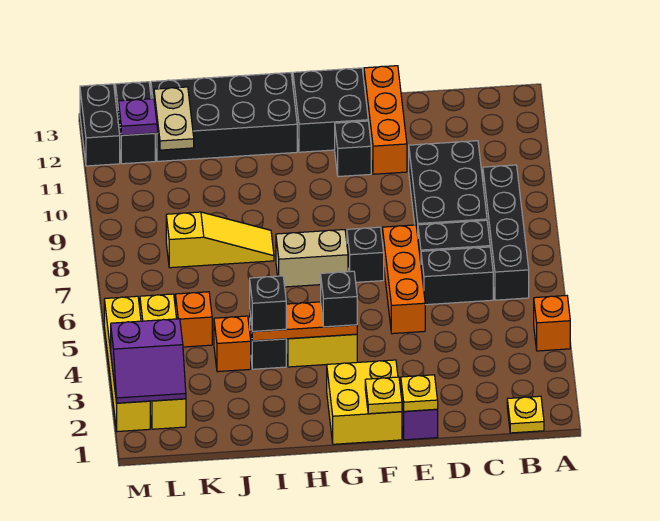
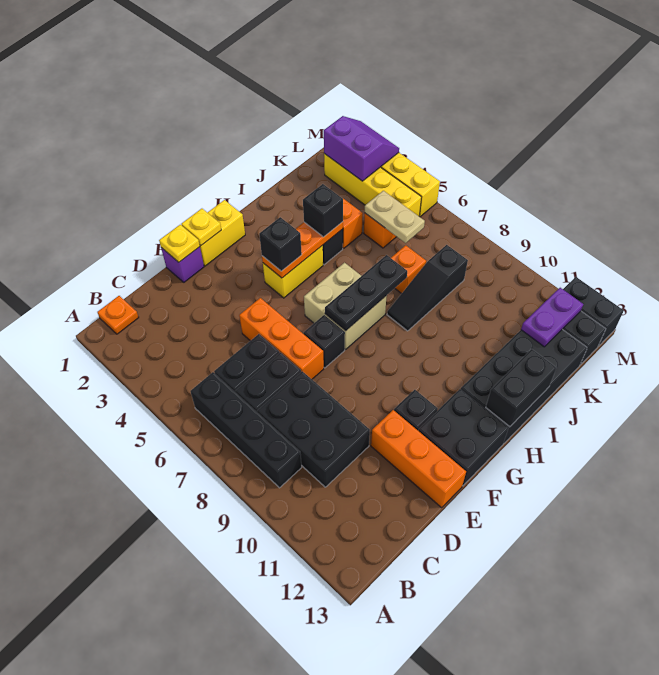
orange 1x1 brick [534,296,570,351] -> orange 1x1 brick moved to [391,245,426,294]
yellow 1x1 plate [507,396,544,433] -> orange 1x1 plate [98,296,139,334]
yellow 2x2 brick [327,360,402,444] -> yellow 1x2 brick [200,200,245,266]
tan 1x2 brick [276,230,348,287] -> tan 2x2 brick [304,263,387,349]
none -> black 1x3 plate [325,255,407,331]
none -> black 1x2 brick [486,349,556,427]
yellow 1x3 slope [166,212,274,268] -> black 1x3 slope [387,245,468,331]
tan 1x2 plate [154,87,194,150] -> tan 1x2 plate moved to [365,191,425,243]
purple 2x2 slope [111,319,186,403] -> purple 2x2 slope turned to [324,116,399,181]

